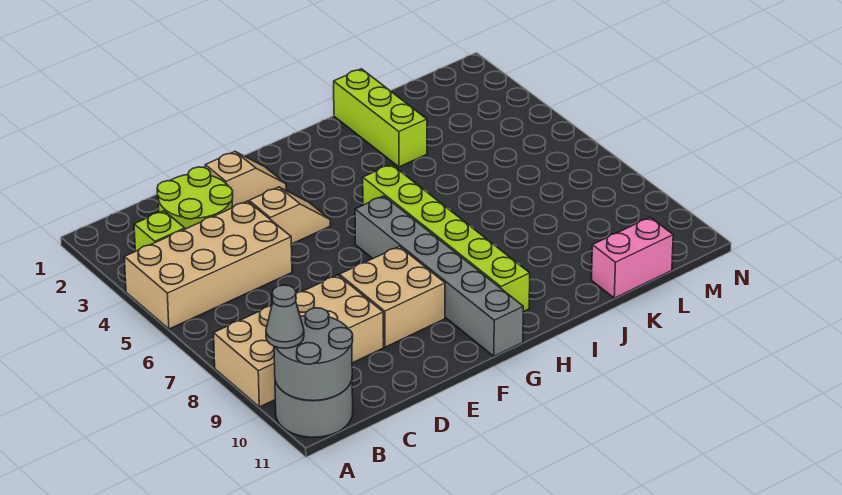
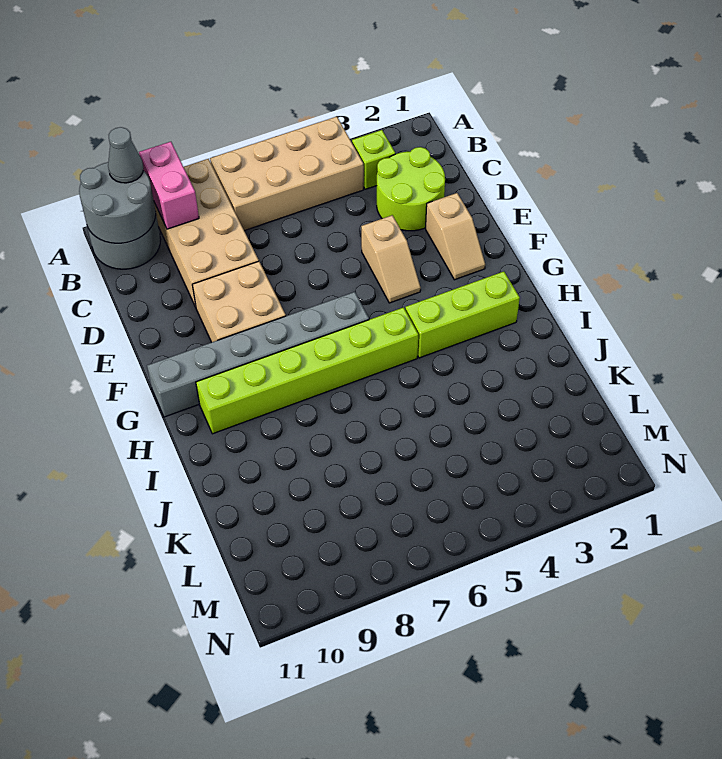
tan 2x4 brick [124,201,292,329] -> tan 2x4 brick turned to [210,117,364,231]
lime 1x3 brick [334,69,427,167] -> lime 1x3 brick moved to [405,272,520,358]
pink 1x2 brick [592,217,673,298] -> pink 1x2 brick moved to [139,142,199,229]

